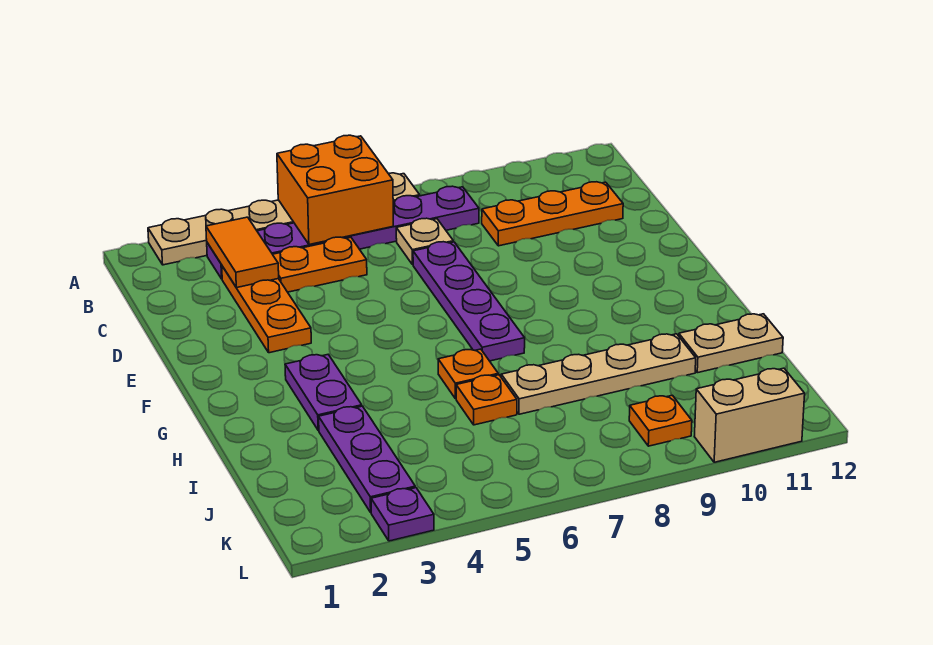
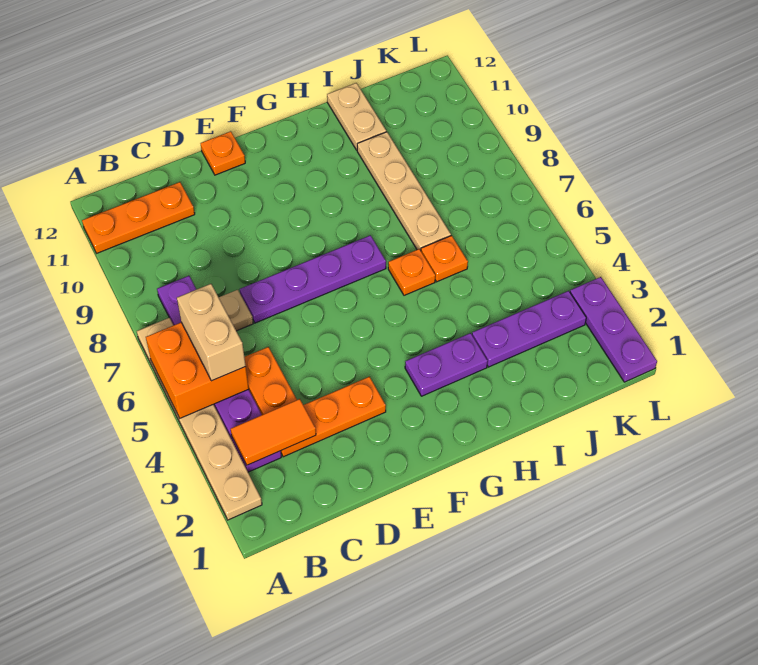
orange 1x3 plate [482,182,623,246] -> orange 1x3 plate turned to [82,182,195,253]
orange 1x1 plate [629,395,692,446] -> orange 1x1 plate moved to [201,131,245,175]
purple 1x1 plate [371,488,434,541] -> purple 1x3 plate [570,277,657,382]
tan 1x2 brick [694,368,805,462] -> tan 1x2 brick moved to [177,284,246,381]

